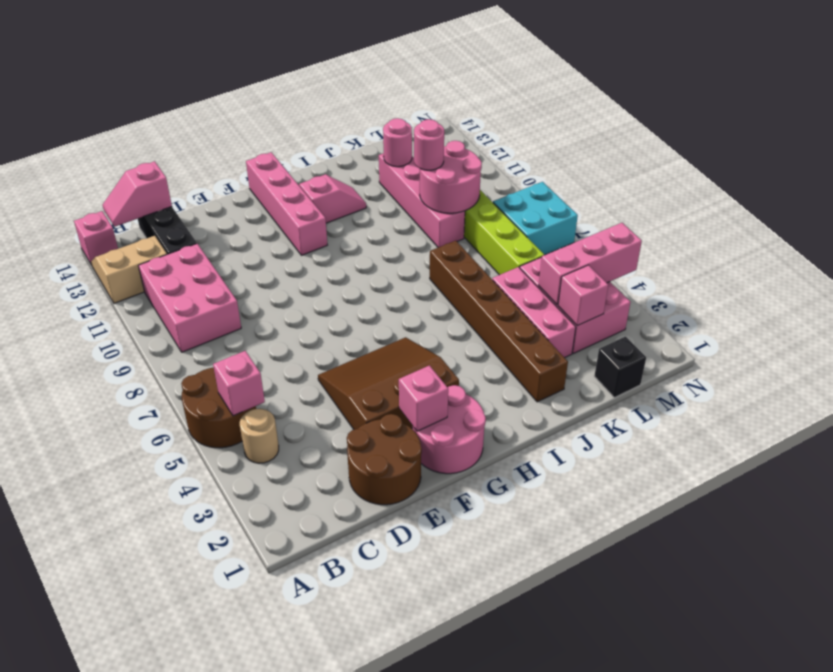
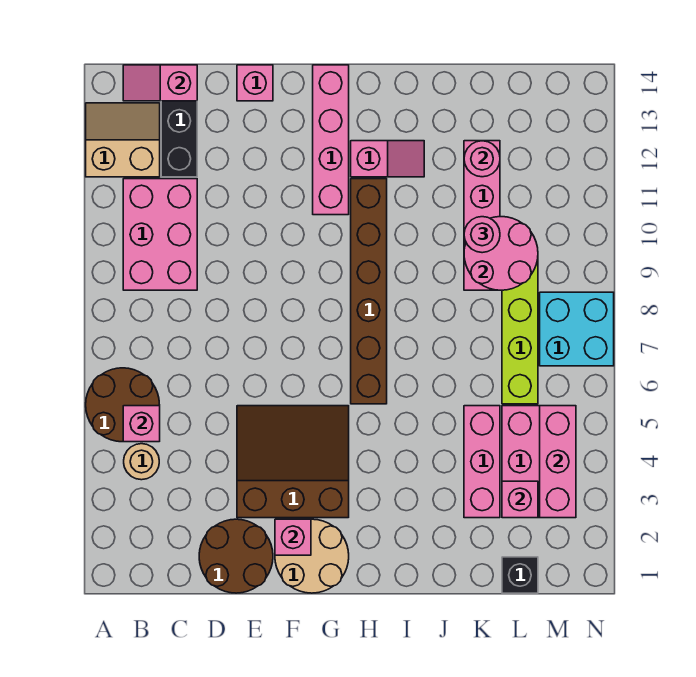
pink 1x1 brick [74,211,118,265] -> pink 1x1 brick moved to [237,65,273,101]
pink 2x2 round brick [413,385,486,474] -> tan 2x2 round brick [275,519,349,593]
brown 1x6 brick [430,241,568,402] -> brown 1x6 brick moved to [351,179,387,404]
pink 1x3 brick [539,223,642,305] -> pink 1x3 brick turned to [540,406,576,518]

